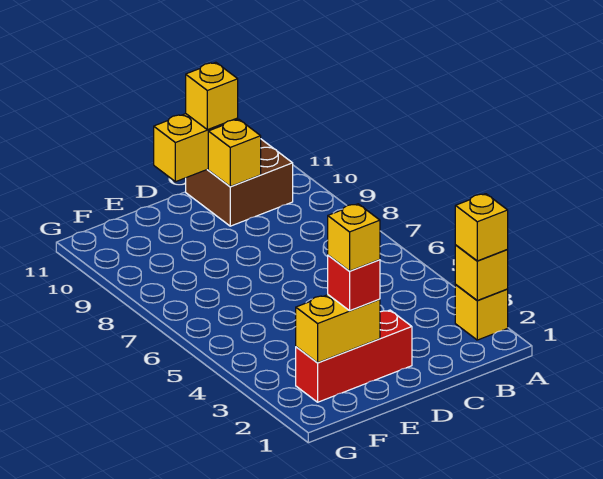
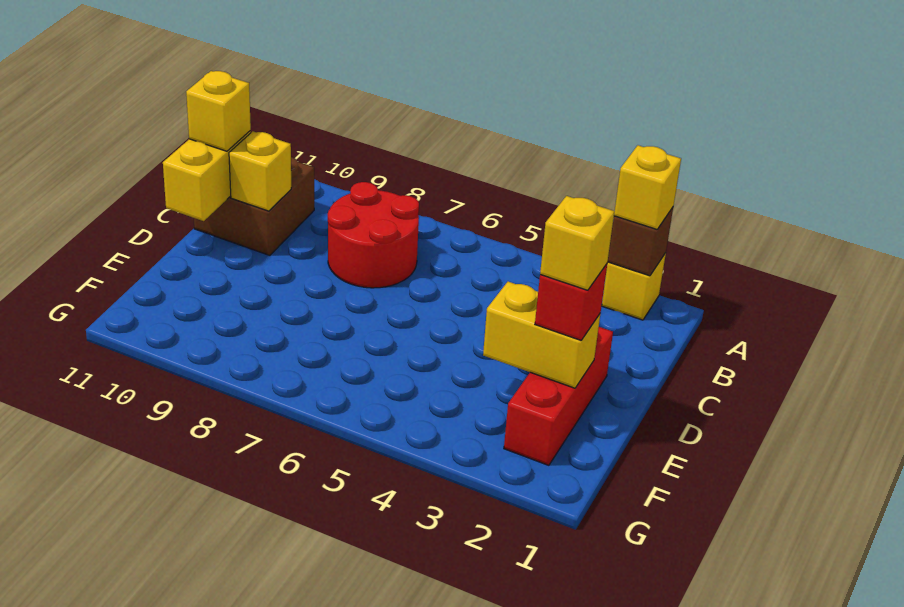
yellow 1x1 brick [455,245,508,300] -> brown 1x1 brick [608,208,673,276]
none -> red 2x2 round brick [328,182,419,288]
yellow 1x2 brick [296,295,380,363] -> yellow 1x2 brick turned to [483,282,600,388]

